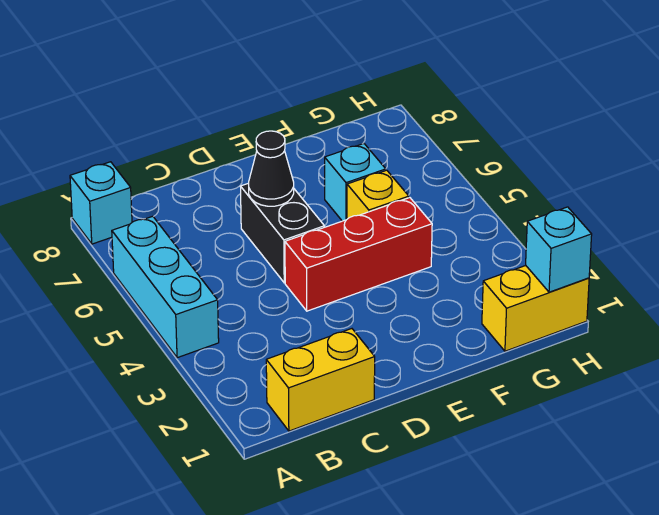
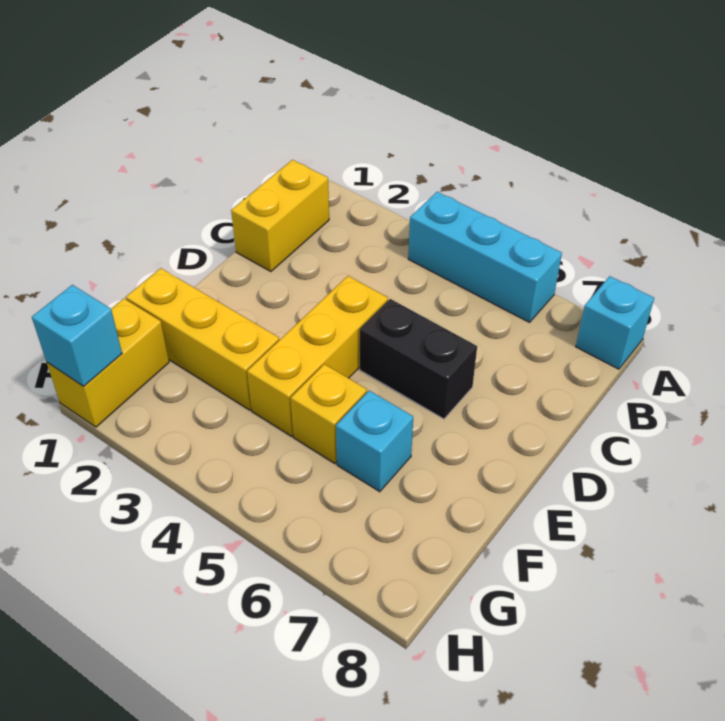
red 1x3 brick [285,198,432,311] -> yellow 1x3 brick [247,276,388,436]
black 1x1 cone [249,131,294,206] -> none
none -> yellow 1x3 brick [126,268,279,410]

